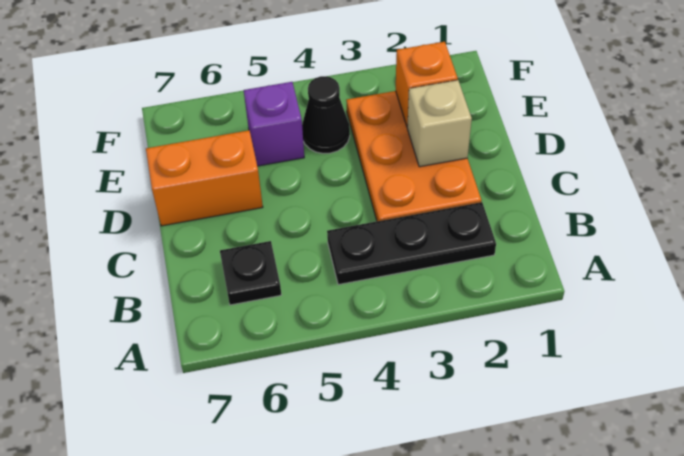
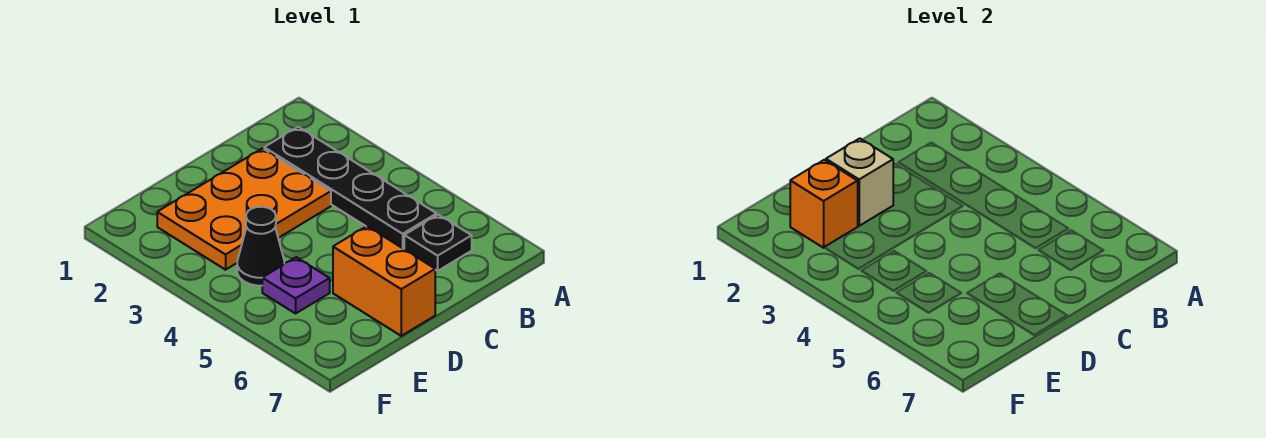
black 1x3 plate [327,202,496,285] -> black 1x4 plate [264,127,437,249]
purple 1x1 brick [244,82,304,166] -> purple 1x1 plate [262,257,330,314]

